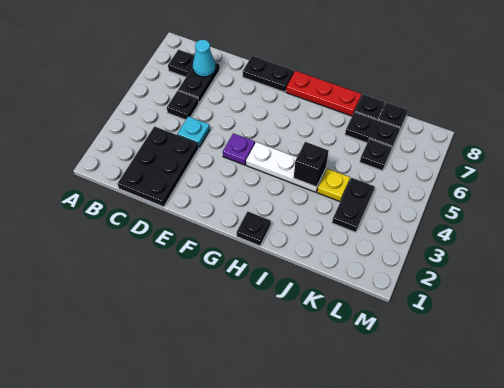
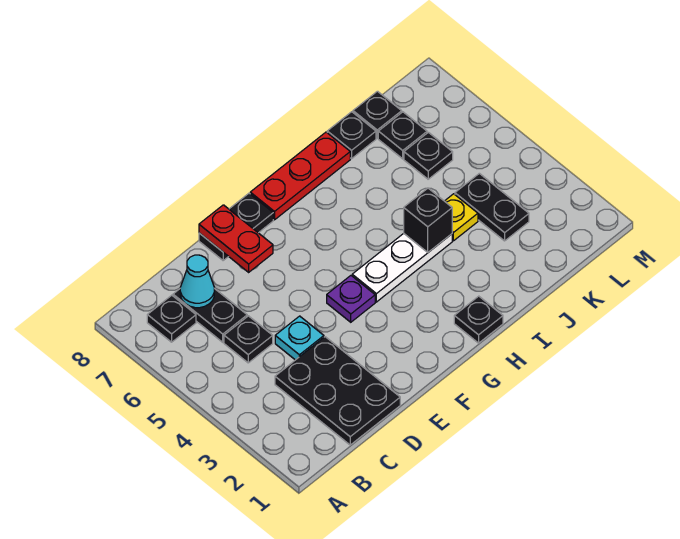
none -> red 1x2 plate [199,205,273,272]
black 1x2 plate [345,112,400,150] -> black 1x1 plate [378,112,427,159]

